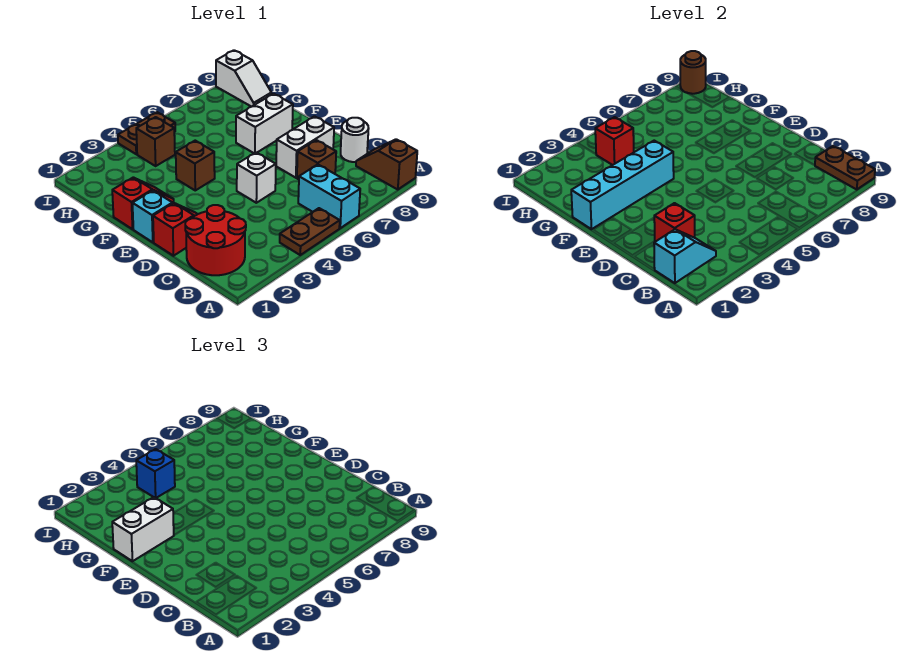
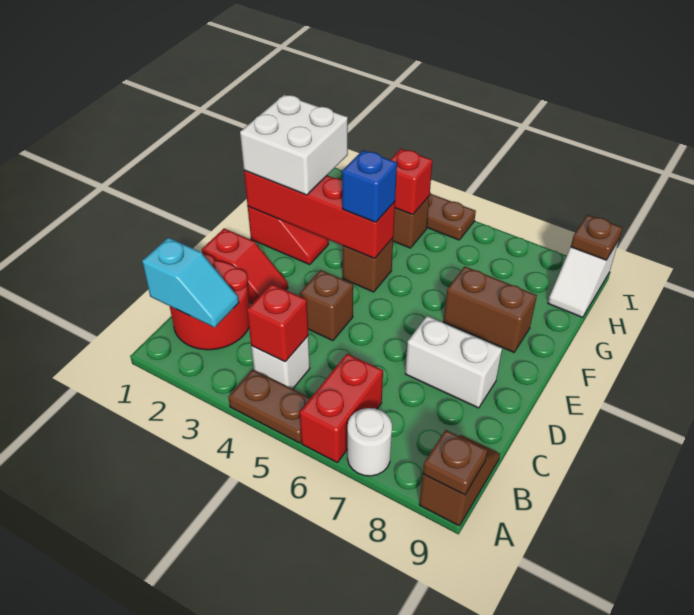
cyan 1x2 brick [298,164,360,228] -> red 1x2 brick [300,354,383,462]
brown 1x2 plate [815,146,875,190] -> brown 1x1 plate [423,430,488,495]
red 1x1 brick [654,203,695,242] -> red 1x1 brick moved to [247,284,308,362]
brown 1x1 brick [297,140,336,179] -> brown 1x1 brick moved to [299,270,353,341]
white 1x1 round brick [341,118,369,162] -> white 1x1 round brick moved to [347,408,392,476]
white 1x1 brick [237,153,276,203] -> white 1x1 brick moved to [251,336,310,389]
cyan 1x1 brick [132,191,173,242] -> none
cyan 1x4 brick [571,141,674,229] -> red 1x4 brick [244,170,395,259]
white 1x2 brick [112,497,174,561] -> white 2x2 brick [240,95,348,195]
white 1x2 brick [236,94,293,153] -> brown 1x2 brick [444,266,537,352]
blue 1x1 brick [136,449,175,498] -> blue 1x1 brick moved to [342,150,397,222]
brown 1x1 round brick [680,51,706,94] -> brown 1x1 plate [571,215,622,260]

